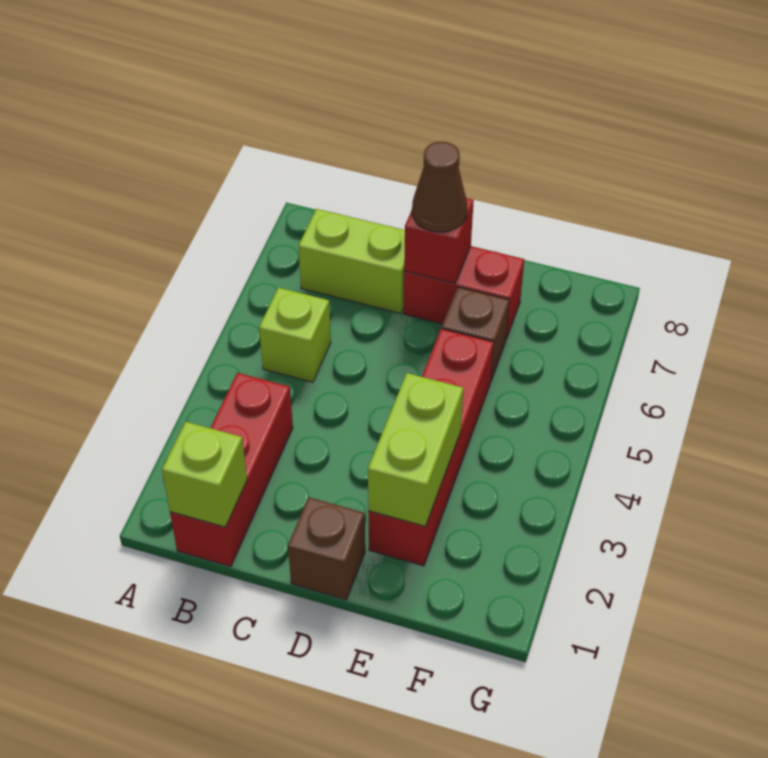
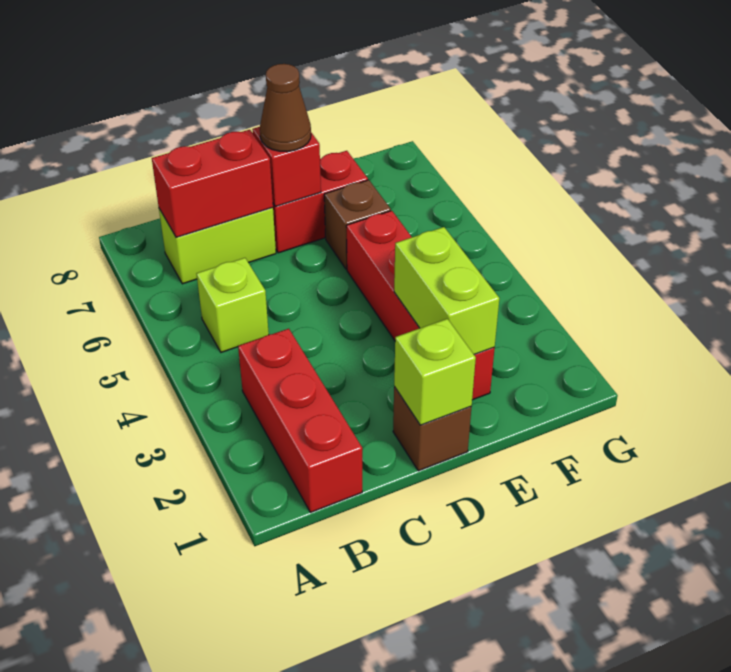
lime 1x1 brick [162,422,247,527] -> lime 1x1 brick moved to [394,319,476,425]
none -> red 1x2 brick [152,130,273,237]

